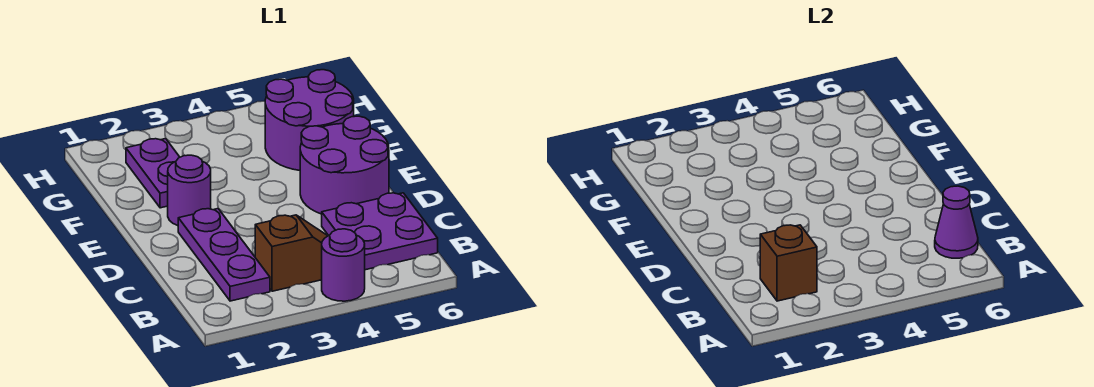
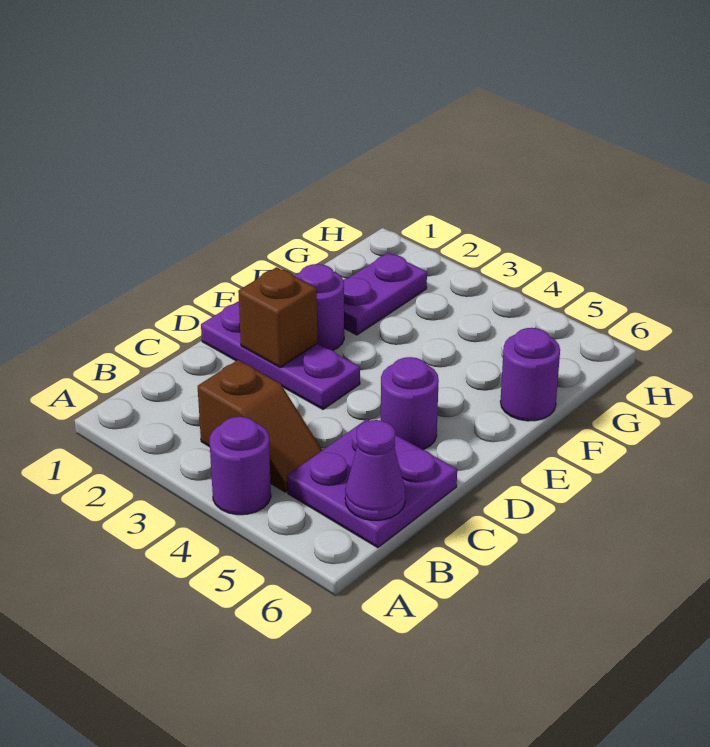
purple 1x3 plate [178,209,270,301] -> purple 1x3 plate turned to [201,301,360,409]
brown 1x1 brick [760,225,817,301] -> brown 1x1 brick moved to [238,267,317,367]
purple 2x2 round brick [300,116,389,214] -> purple 1x1 round brick [381,357,439,450]
purple 2x2 round brick [265,70,354,170] -> purple 1x1 round brick [500,328,560,421]

